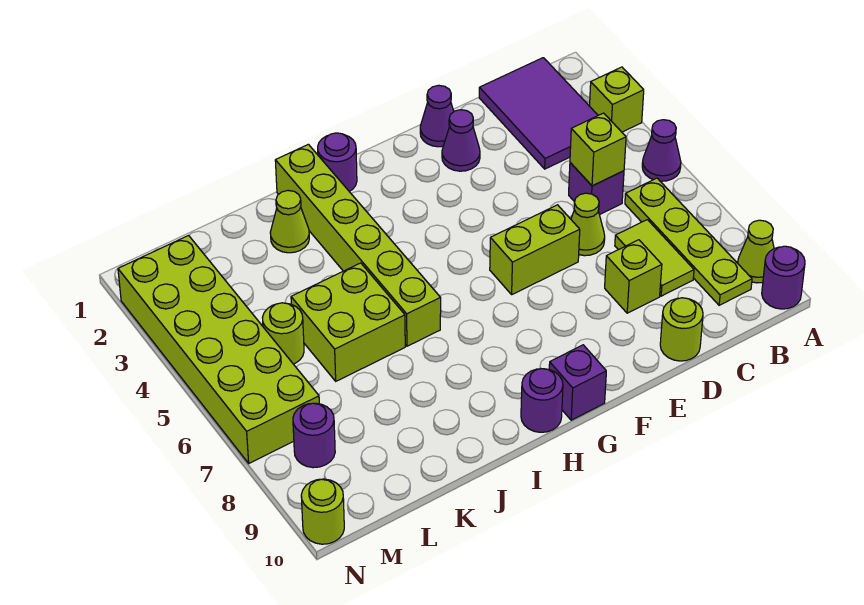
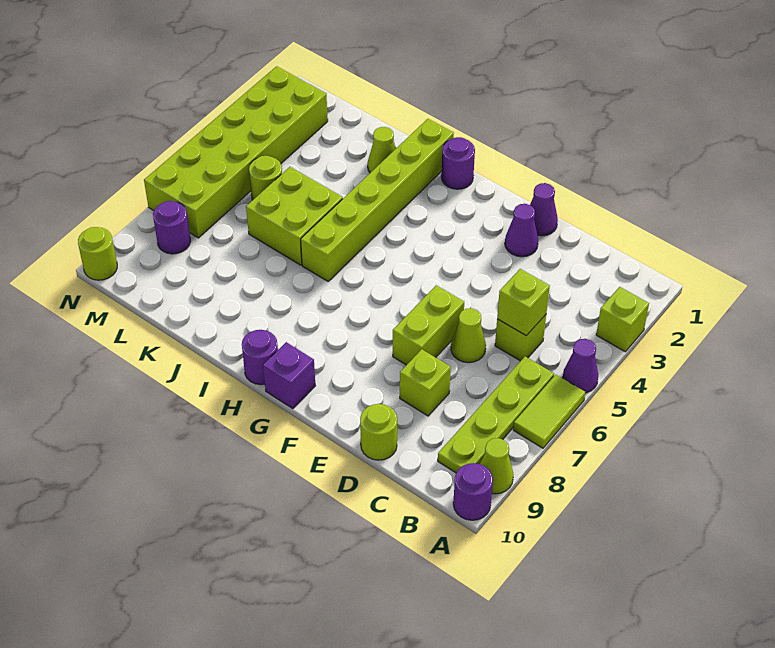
purple 2x3 tile [479,58,598,169] -> none
purple 1x1 brick [569,163,624,215] -> lime 1x1 brick [495,315,546,361]
lime 1x2 tile [615,220,694,296] -> lime 1x2 tile moved to [513,375,585,448]
lime 1x2 brick [490,205,580,294] -> lime 1x2 brick turned to [393,285,464,365]

